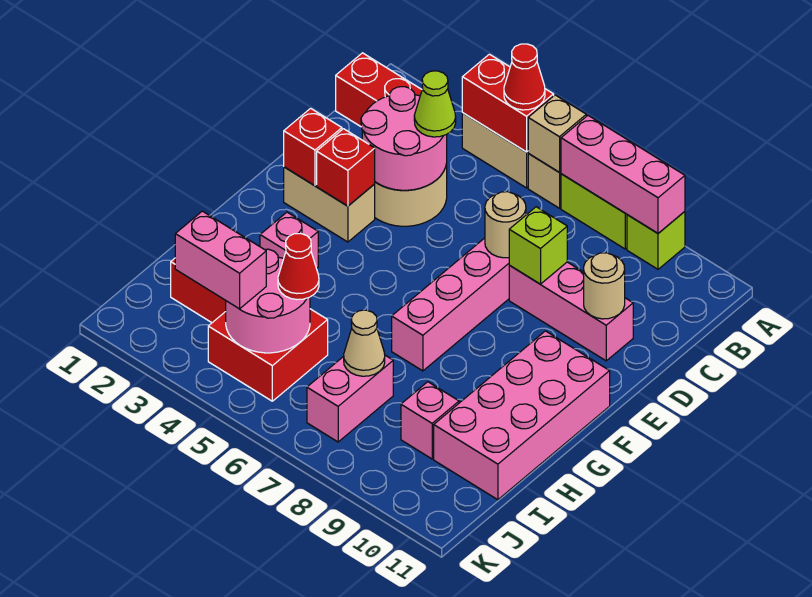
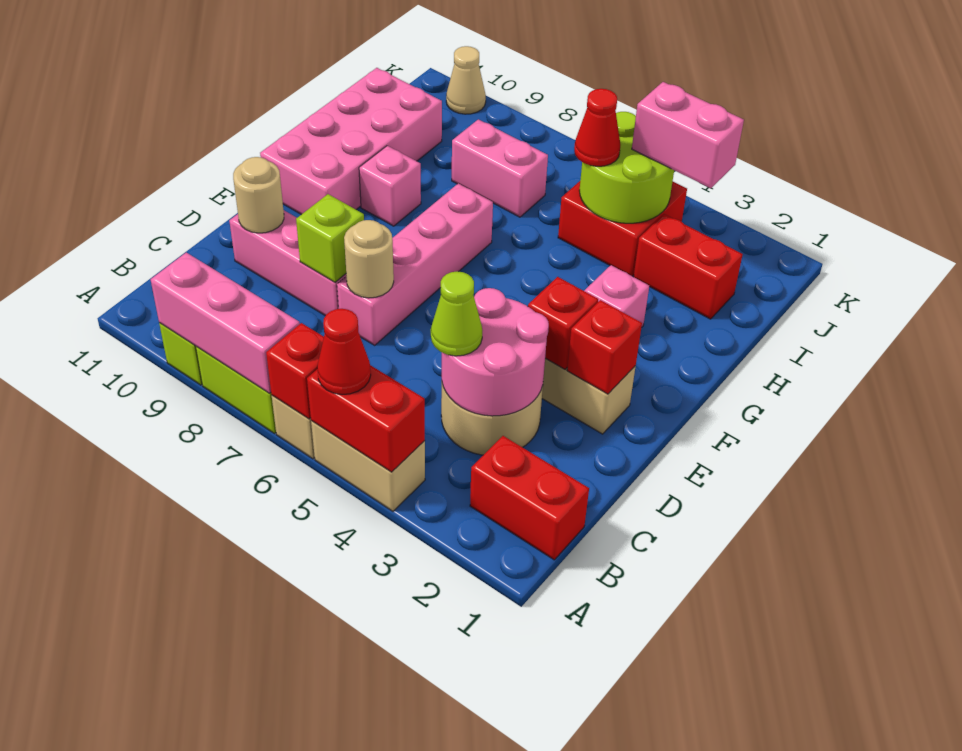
tan 1x1 brick [528,95,586,172] -> red 1x1 brick [266,323,324,419]
pink 2x2 round brick [226,249,310,353] -> lime 2x2 round brick [579,112,674,223]
pink 1x2 brick [307,355,393,442] -> pink 1x2 brick turned to [452,119,548,217]
tan 1x1 cone [344,310,385,376] -> tan 1x1 cone moved to [446,46,486,114]
pink 1x1 brick [401,382,459,459] -> pink 1x1 brick moved to [359,146,421,226]

